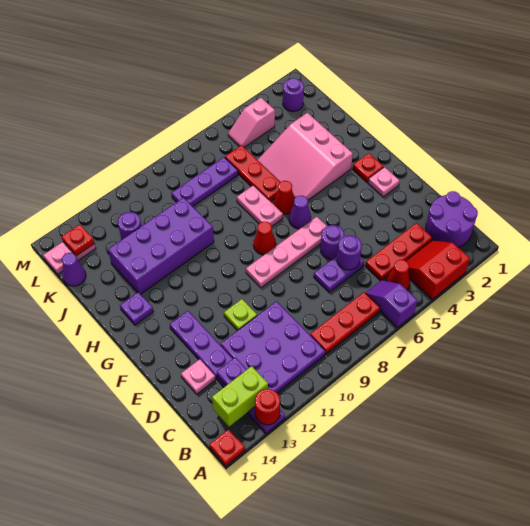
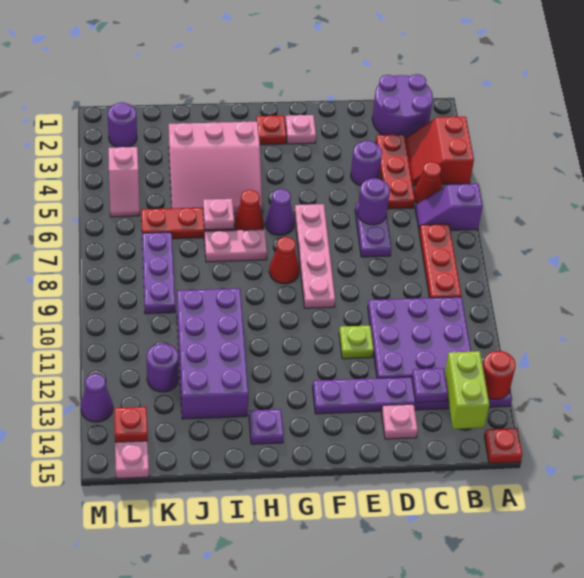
purple 1x1 round brick [320,225,344,259] -> purple 1x1 round brick moved to [351,141,382,186]
none -> pink 1x1 plate [203,199,234,230]
purple 1x1 cone [62,253,86,286] -> purple 1x1 cone moved to [81,374,113,422]

